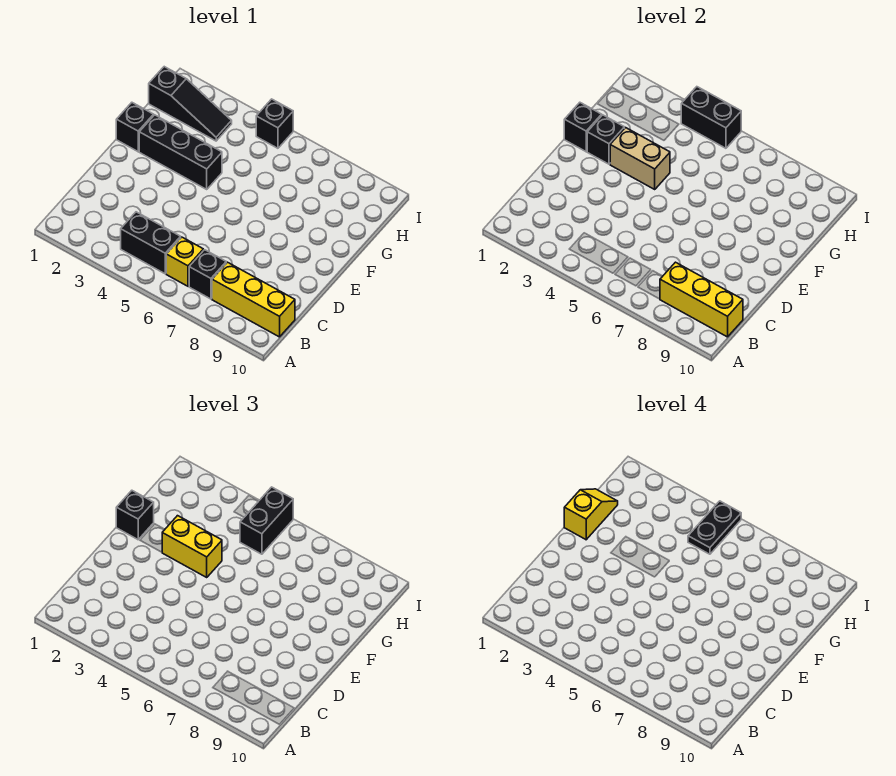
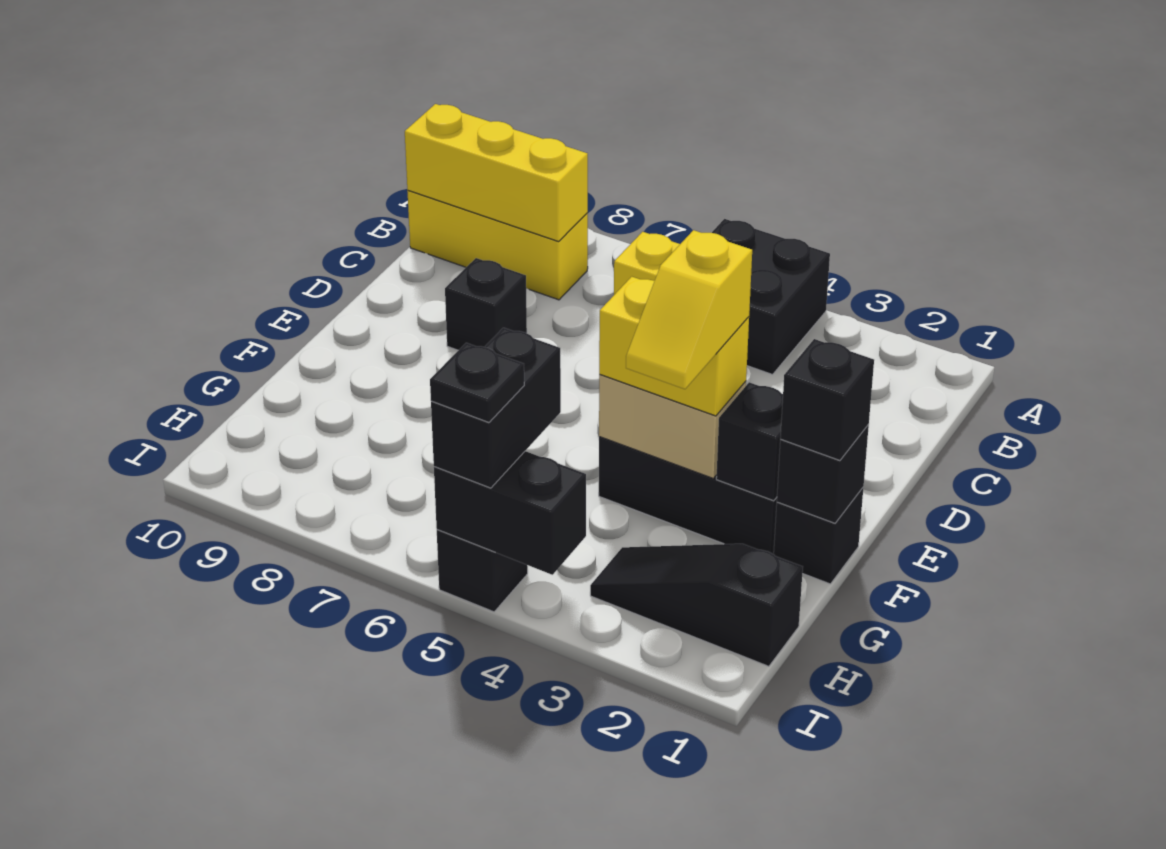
black 1x2 brick [121,212,181,274] -> black 2x2 brick [712,219,830,375]
black 1x1 brick [189,250,226,299] -> black 1x1 brick moved to [445,258,527,350]
yellow 1x2 slope [564,489,618,540] -> yellow 1x2 slope moved to [626,230,752,389]
black 1x2 plate [688,501,741,554] -> black 1x1 plate [430,343,524,423]

